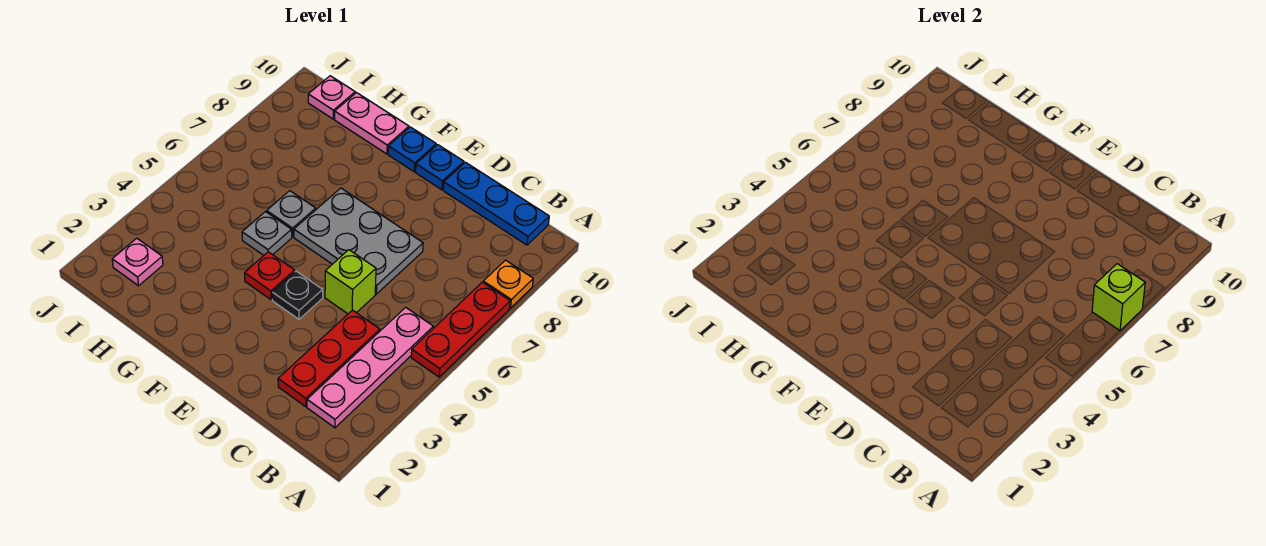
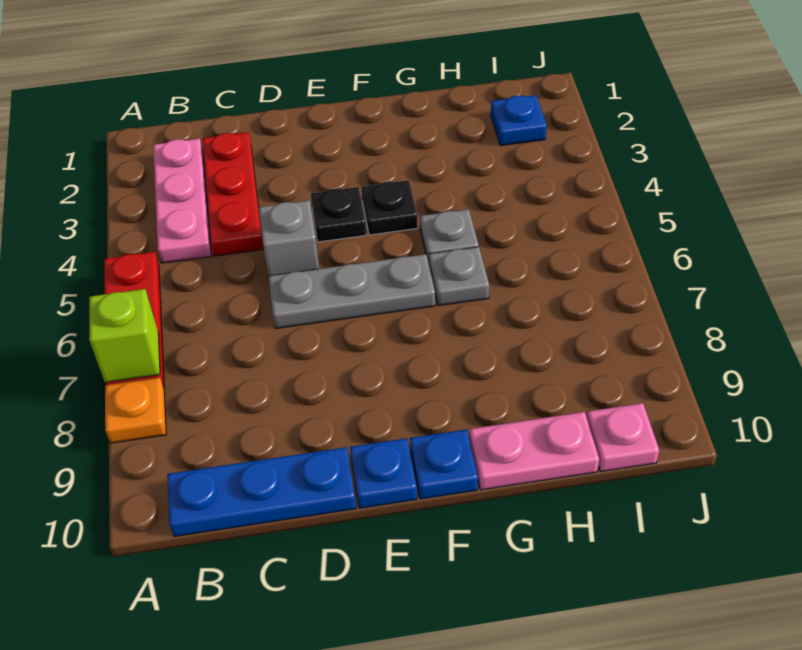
pink 1x4 plate [307,307,433,428] -> pink 1x3 plate [153,139,211,263]
lime 1x1 brick [325,250,376,314] -> grey 1x1 brick [259,200,319,276]
grey 2x3 plate [294,188,423,294] -> grey 1x3 plate [268,254,435,328]
red 1x1 plate [245,252,295,300] -> black 1x1 plate [361,180,418,235]
pink 1x1 plate [112,238,163,286] -> blue 1x1 plate [491,95,547,146]

